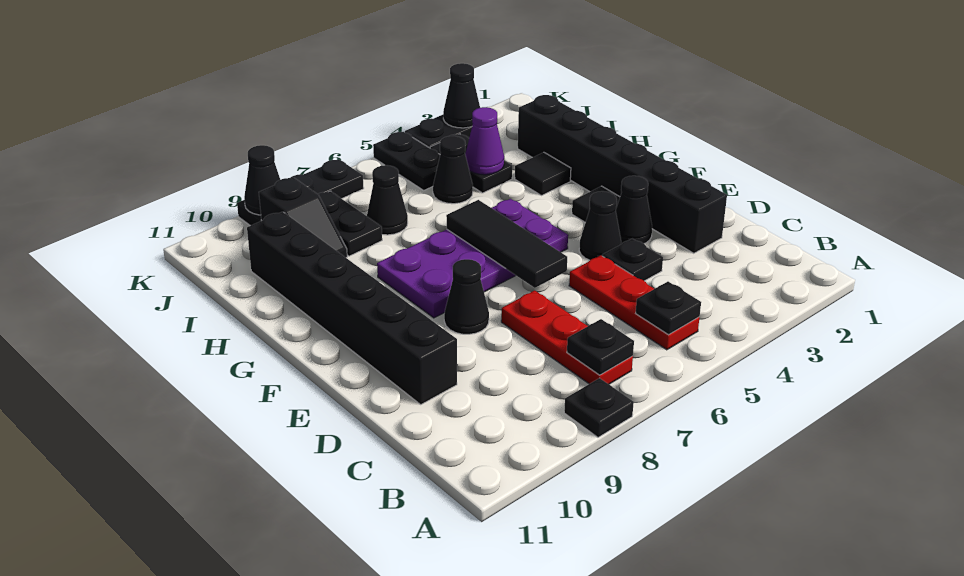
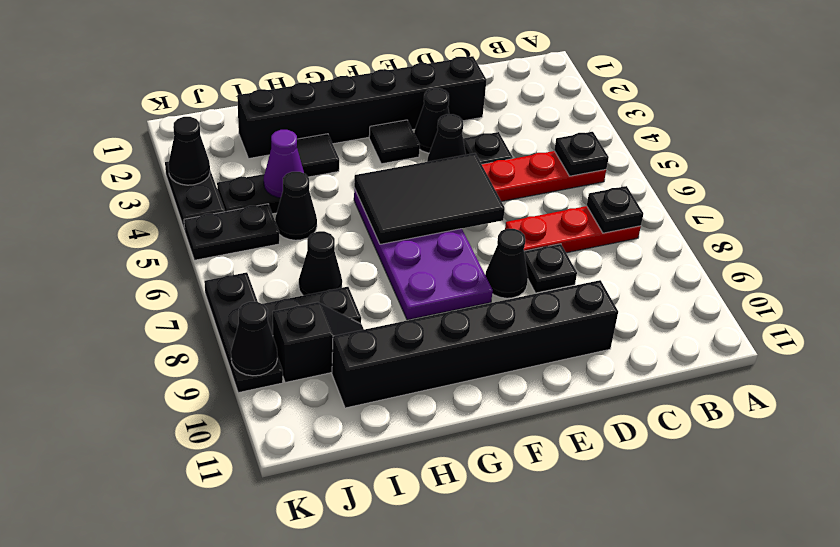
black 1x1 plate [564,378,634,437] -> black 1x1 plate moved to [524,244,577,293]
black 1x3 tile [446,200,567,288] -> black 2x3 tile [354,153,505,244]

